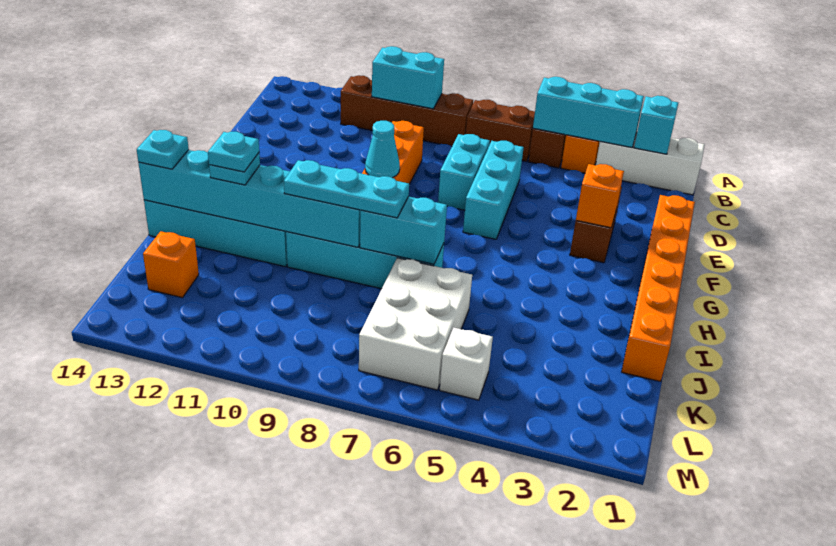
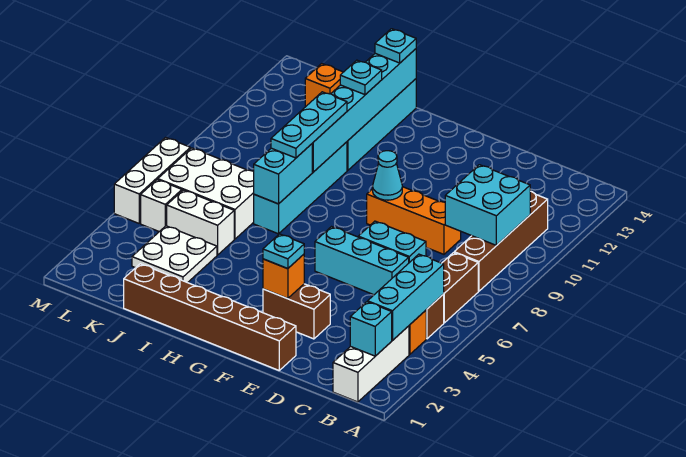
cyan 1x2 brick [372,46,444,109] -> cyan 2x2 brick [445,165,530,246]
orange 1x6 brick [622,195,695,382] -> brown 1x6 brick [124,264,296,370]
cyan 1x1 plate [208,132,259,172] -> cyan 1x1 plate moved to [263,234,304,269]
none -> white 2x2 plate [132,226,217,283]
none -> white 1x2 brick [167,190,234,255]
none -> white 1x3 brick [114,137,190,223]

